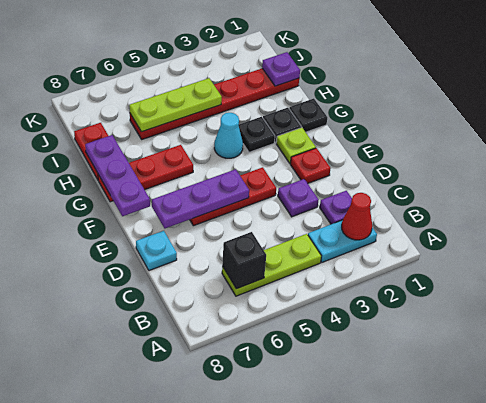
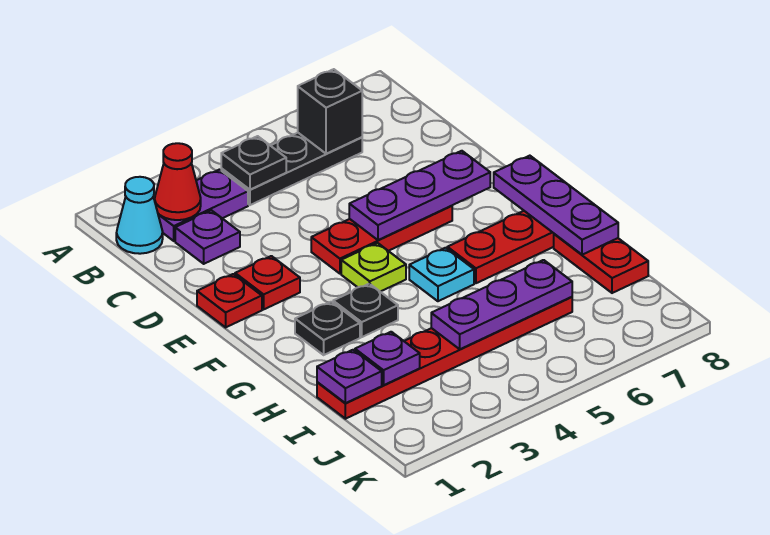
cyan 1x2 plate [308,220,377,262] -> purple 1x2 plate [158,170,248,241]
lime 1x3 plate [222,234,321,296] -> black 1x3 plate [221,133,362,205]
purple 1x1 plate [278,179,318,217] -> purple 1x1 plate moved to [355,332,420,385]
cyan 1x1 plate [136,231,177,271] -> cyan 1x1 plate moved to [409,248,474,301]
none -> red 1x1 plate [197,274,262,327]
lime 1x1 plate [276,127,316,163] -> lime 1x1 plate moved to [341,243,406,292]
black 1x1 plate [289,99,327,132] -> black 1x1 plate moved to [221,136,286,190]
cyan 1x1 cone [214,113,243,158] -> cyan 1x1 cone moved to [116,177,163,254]
lime 1x3 plate [129,78,222,132] -> purple 1x3 plate [431,260,572,349]

